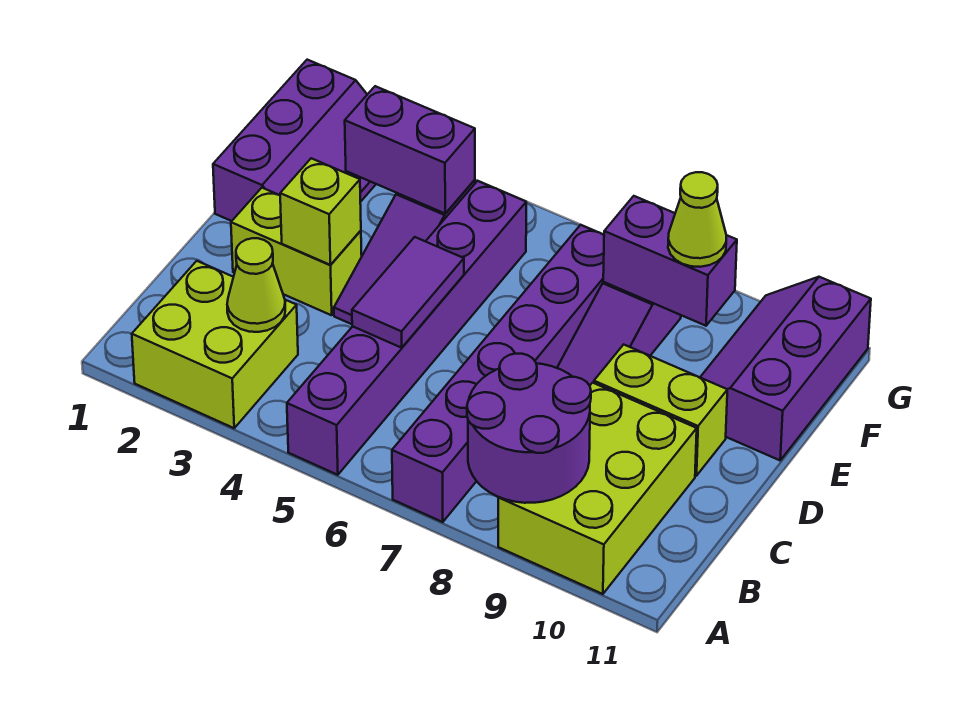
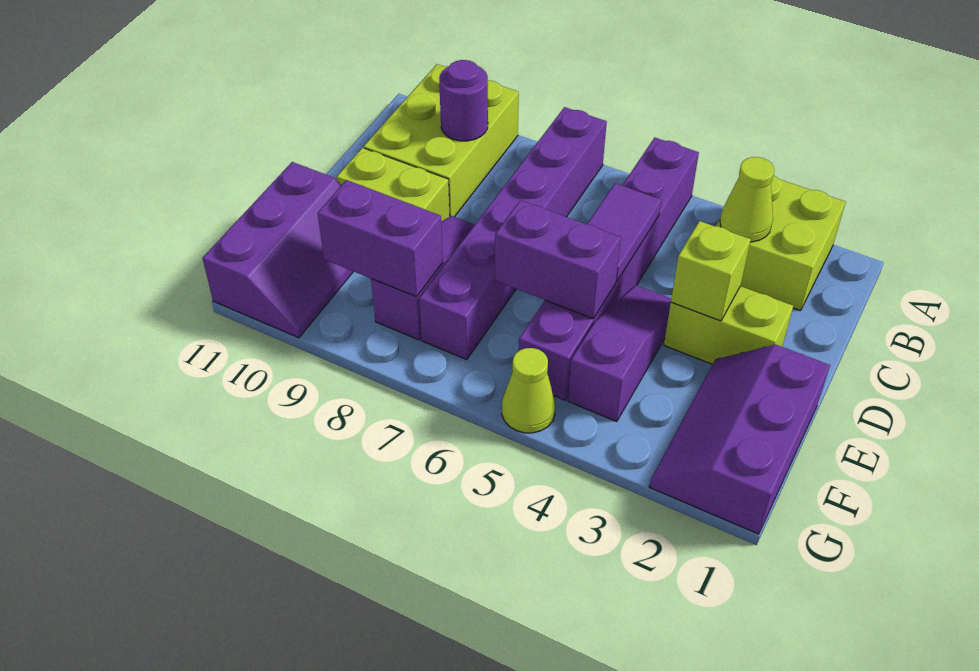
purple 2x2 round brick [467,354,591,503] -> purple 1x1 round brick [439,60,488,141]
purple 1x2 brick [345,86,475,214] -> purple 1x2 brick moved to [495,200,621,319]
lime 1x1 cone [668,172,726,267] -> lime 1x1 cone moved to [502,348,555,433]

